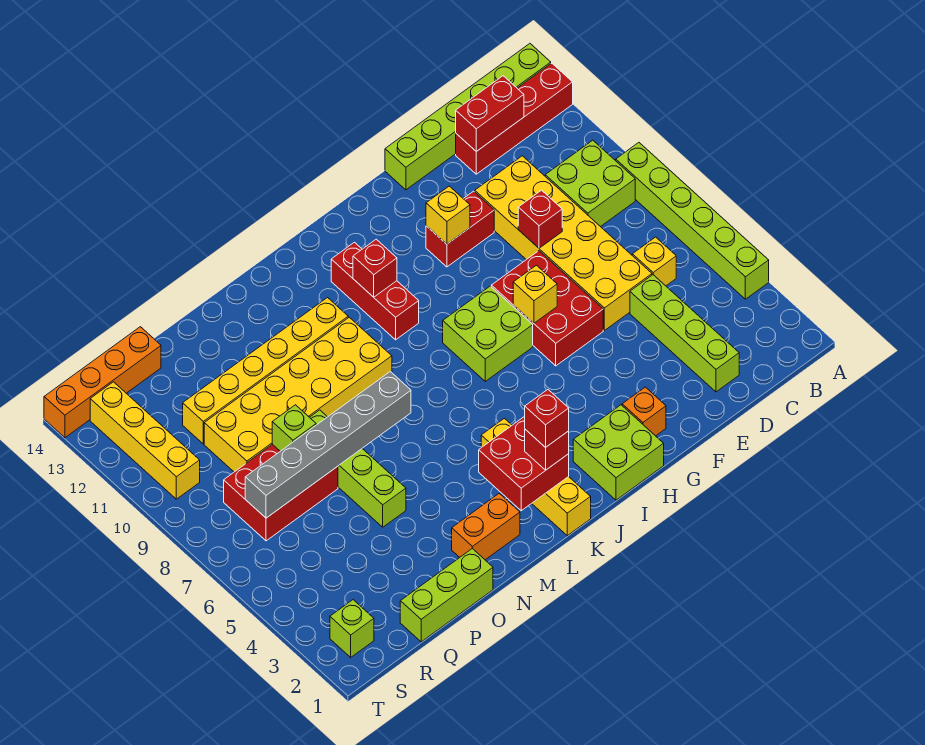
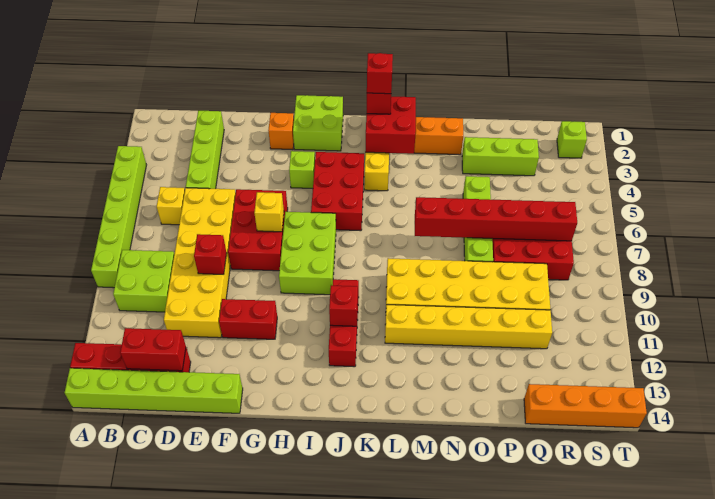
yellow 1x1 brick [426,186,470,244] -> none
lime 2x2 brick [443,286,533,381] -> lime 2x3 brick [279,212,336,295]
none -> red 2x3 brick [311,152,364,231]
grey 1x6 brick [245,372,411,518] -> red 1x6 brick [415,197,577,241]
lime 1x3 brick [400,549,493,642] -> lime 1x3 brick moved to [462,137,539,176]
lime 1x1 brick [272,405,316,451] -> lime 1x1 brick moved to [289,151,315,188]
yellow 1x4 brick [90,382,200,499] -> none

